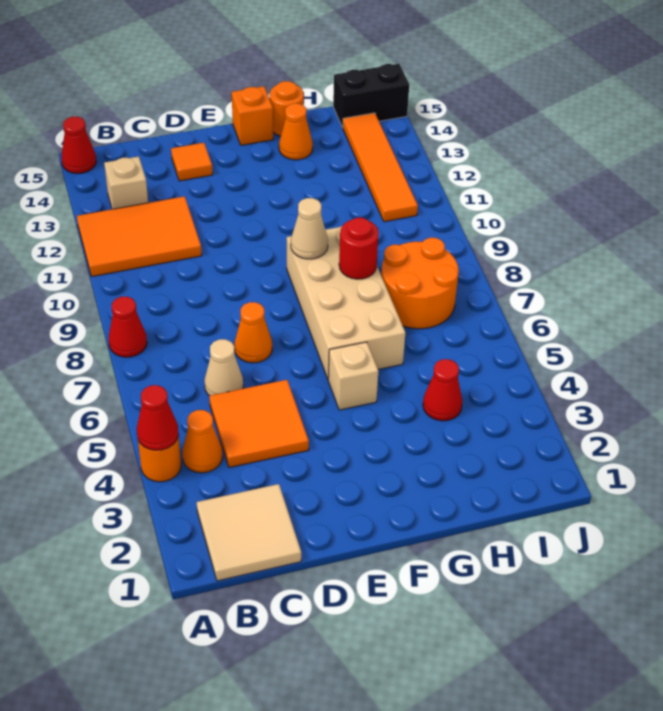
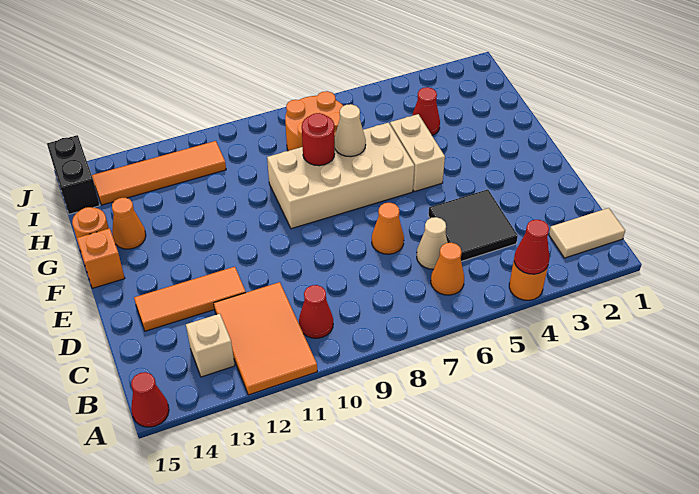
red 1x1 cone [109,297,147,357] -> red 1x1 cone moved to [299,285,333,338]
tan 2x2 tile [197,484,301,581] -> tan 1x2 tile [549,208,625,258]
orange 1x1 cone [182,410,223,473] -> orange 1x1 cone moved to [431,243,464,295]
orange 2x2 tile [209,380,309,468] -> black 2x2 tile [428,189,518,261]
orange 1x1 tile [171,143,213,181] -> orange 1x3 tile [134,267,246,331]
tan 1x1 brick [328,342,378,410] -> tan 1x2 brick [390,114,445,192]
tan 1x1 cone [291,198,328,259] -> tan 1x1 cone moved to [335,104,366,157]

